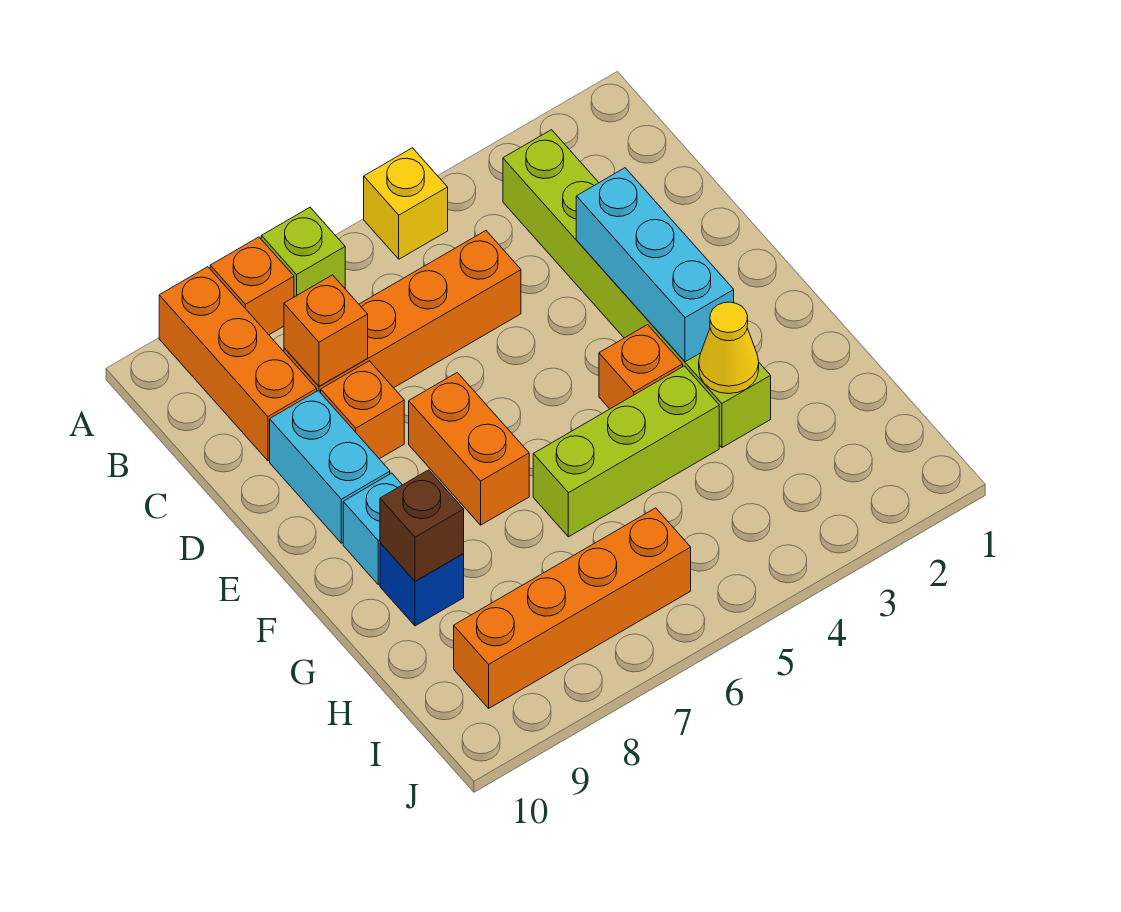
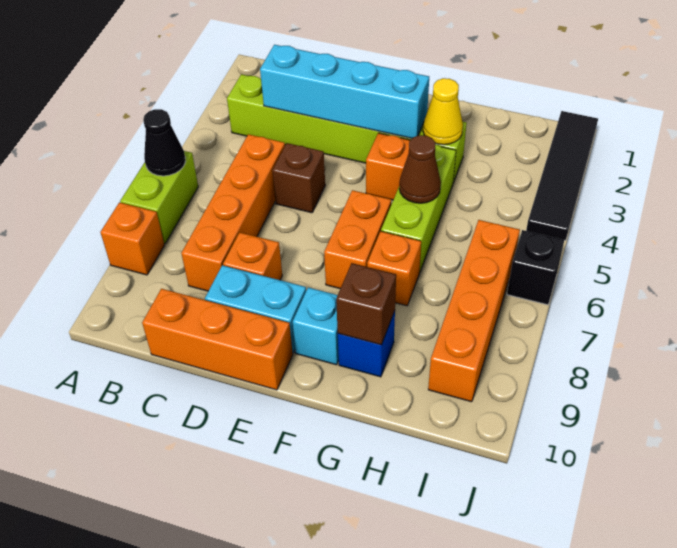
yellow 1x1 brick [364,148,448,259] -> none
none -> black 1x1 cone [143,109,185,176]
lime 1x1 brick [261,207,345,297] -> lime 1x2 brick [120,151,198,244]
orange 1x3 brick [159,267,317,461] -> orange 1x3 brick moved to [142,289,293,390]
orange 1x1 brick [284,275,368,386] -> orange 1x1 brick moved to [367,231,421,306]
cyan 1x3 brick [576,168,734,362] -> cyan 1x4 brick [260,45,429,138]
none -> brown 1x1 brick [272,143,325,213]
orange 1x2 brick [409,373,529,525] -> orange 1x2 brick turned to [324,190,391,289]
none -> brown 1x1 cone [399,135,441,203]
none -> black 1x4 tile [526,111,598,240]
none -> black 1x1 brick [507,230,564,305]

